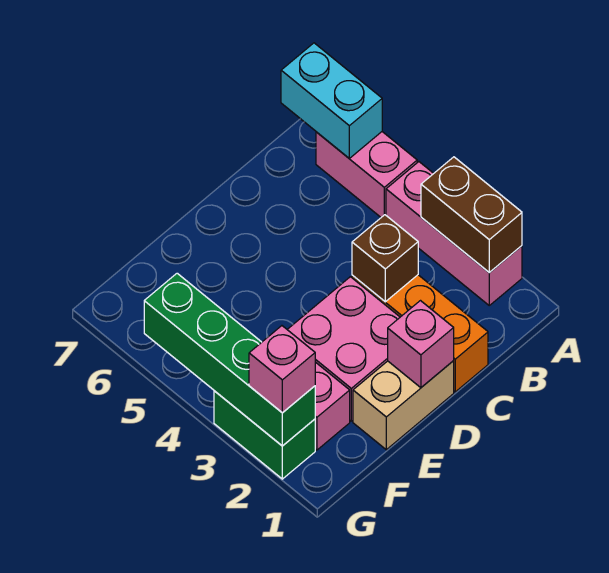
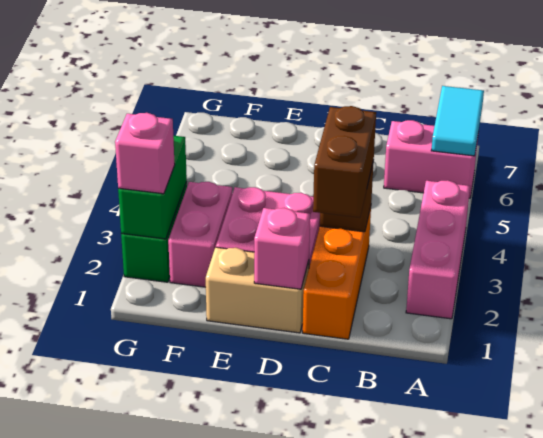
brown 1x2 brick [421,157,522,273] -> brown 1x2 brick moved to [313,106,376,218]
pink 1x2 brick [316,132,417,217] -> pink 1x2 brick turned to [384,120,478,198]
cyan 1x2 brick [281,43,382,158] -> cyan 1x2 tile [431,86,484,156]
green 1x4 brick [144,273,315,446] -> green 1x2 brick [118,136,187,239]

